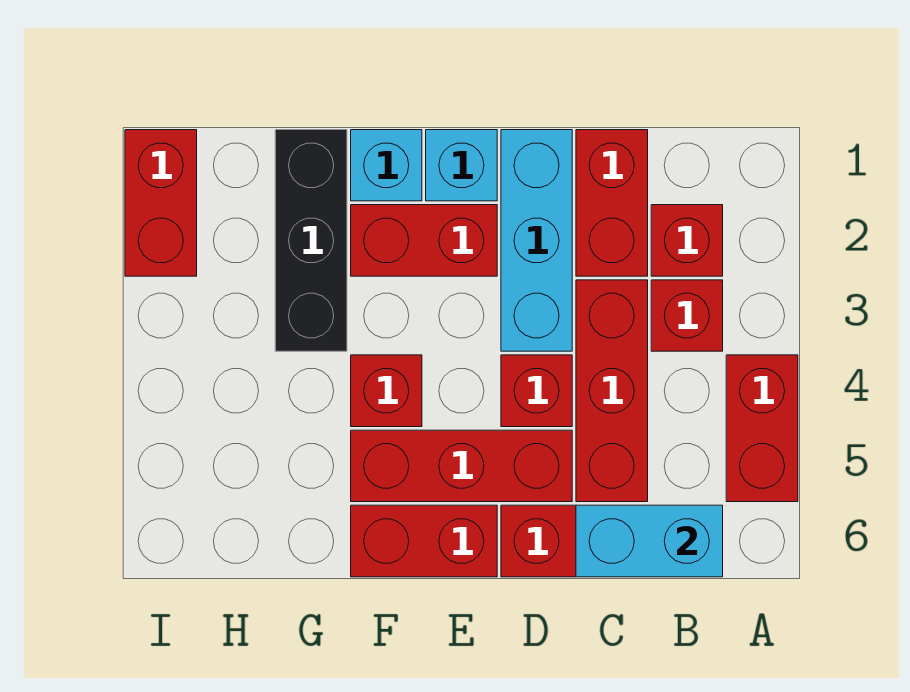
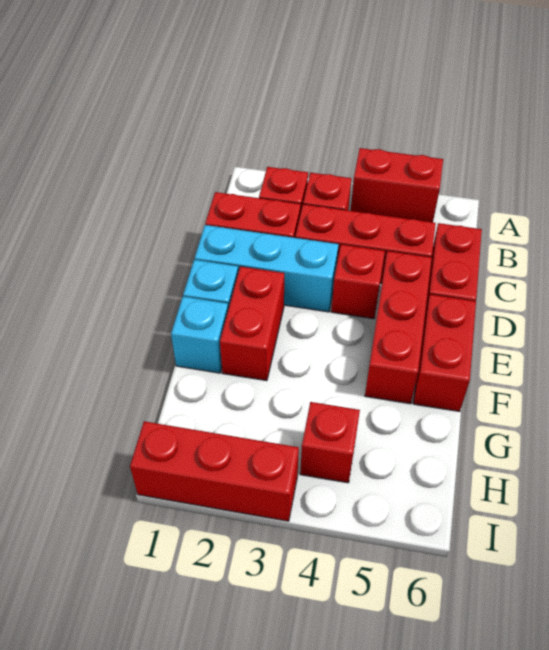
cyan 1x2 brick [576,505,723,577] -> none
red 1x1 brick [351,355,422,427] -> red 1x1 brick moved to [300,402,360,483]
black 1x3 brick [275,130,347,351] -> none
red 1x2 brick [125,130,197,276] -> red 1x3 brick [130,421,299,521]

